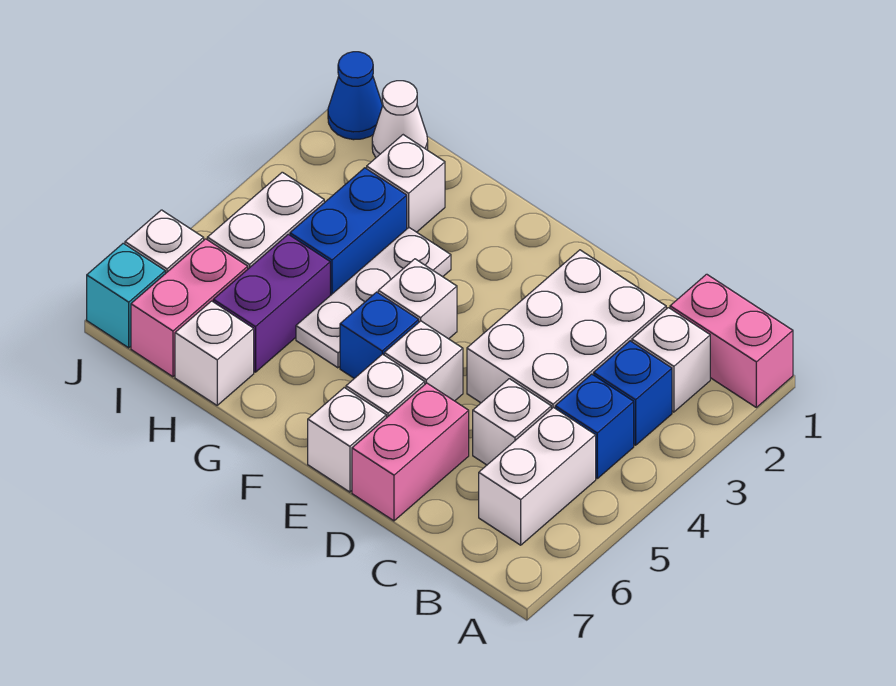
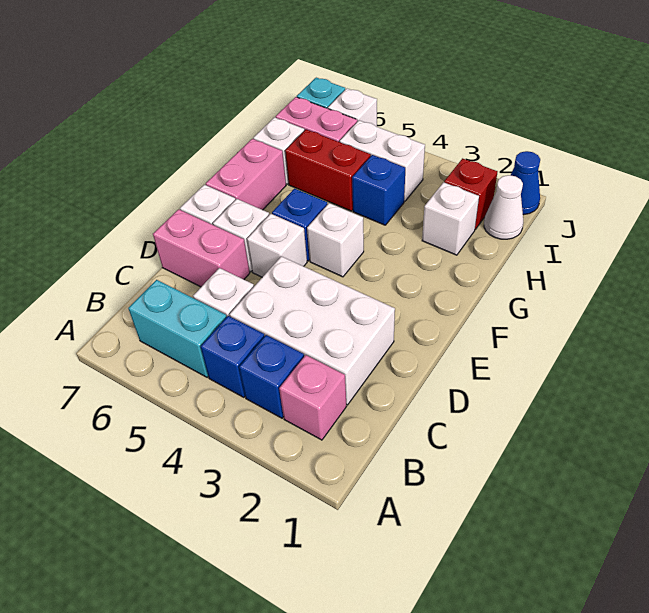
pink 1x2 brick [670,274,793,407] -> pink 1x2 brick moved to [206,139,286,210]
white 1x1 brick [632,308,710,412] -> pink 1x1 brick [279,355,346,440]
white 1x2 brick [479,408,596,545] -> cyan 1x2 brick [128,280,227,377]
white 1x3 plate [296,228,451,368] -> none
blue 1x2 brick [290,168,407,295] -> blue 1x1 brick [352,155,405,225]
purple 1x2 brick [213,234,330,372] -> red 1x2 brick [285,130,371,211]
none -> red 1x1 brick [444,158,498,229]

